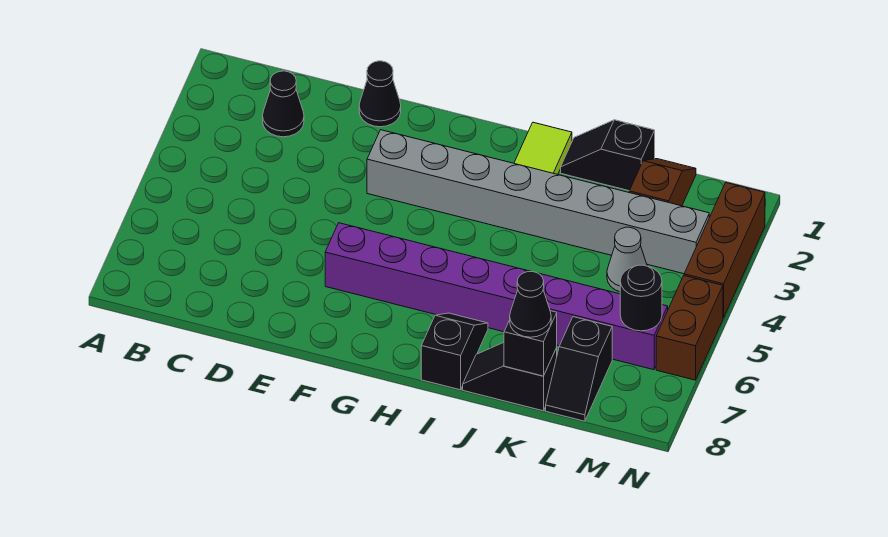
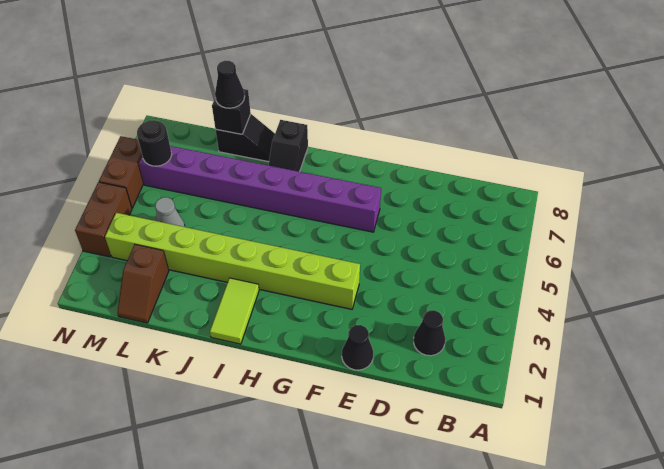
grey 1x8 brick [367,130,709,274] -> lime 1x8 brick [105,213,360,309]
black 1x2 slope [561,120,655,191] -> none
black 1x2 slope [546,317,612,421] -> none
brown 1x3 brick [684,183,765,318] -> brown 1x2 brick [75,182,132,257]

